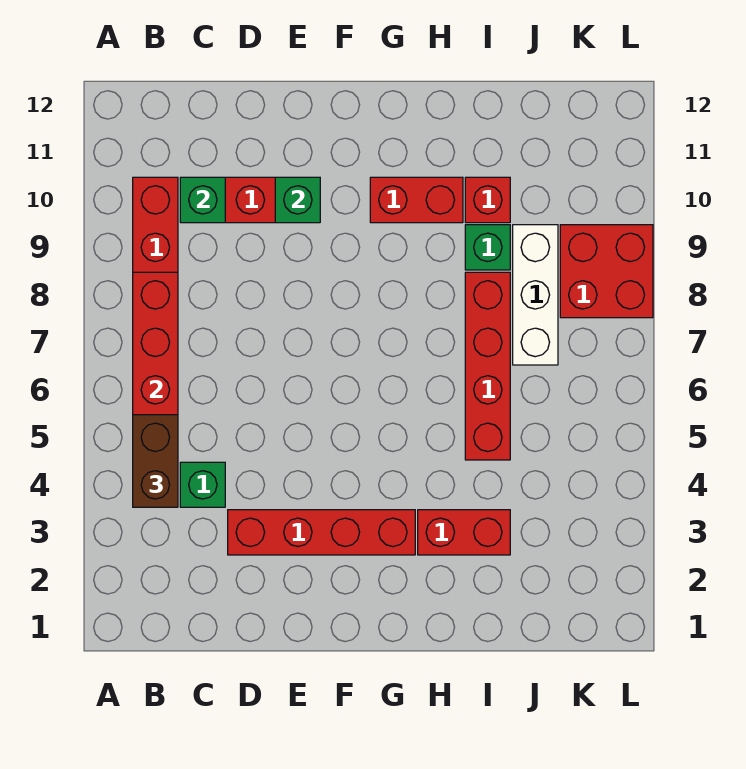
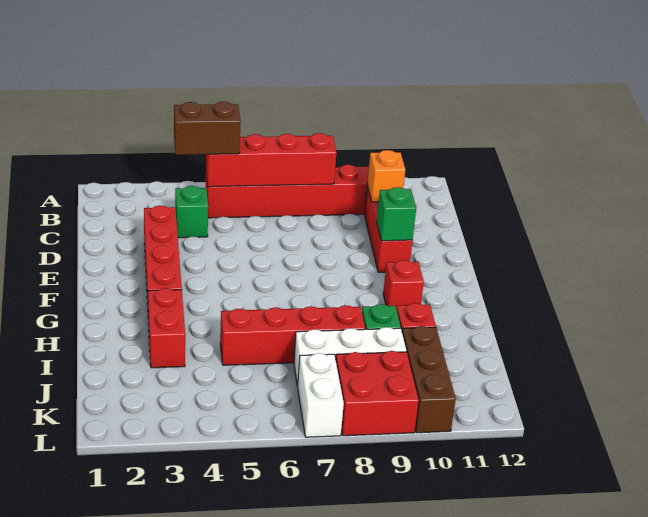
green 1x1 brick [180,177,225,223] -> orange 1x1 brick [367,150,405,202]
red 1x2 brick [370,177,463,223] -> red 1x1 brick [383,260,424,310]
none -> brown 1x3 brick [402,326,456,433]
none -> white 1x2 brick [298,353,344,437]

